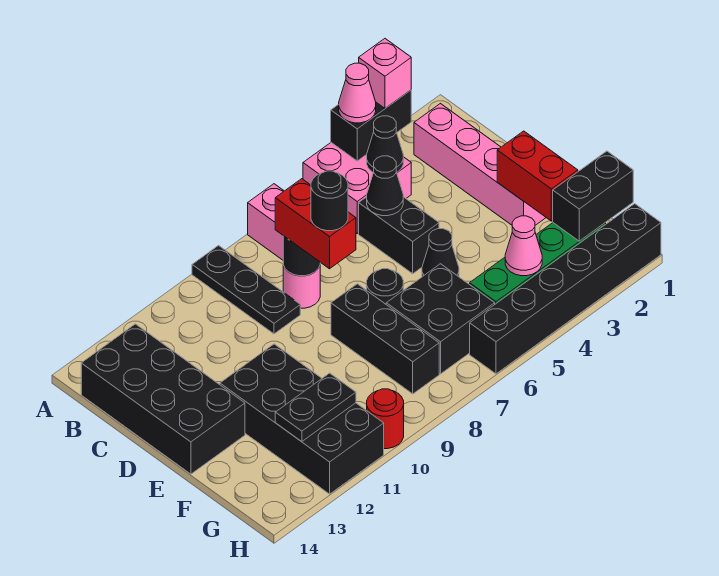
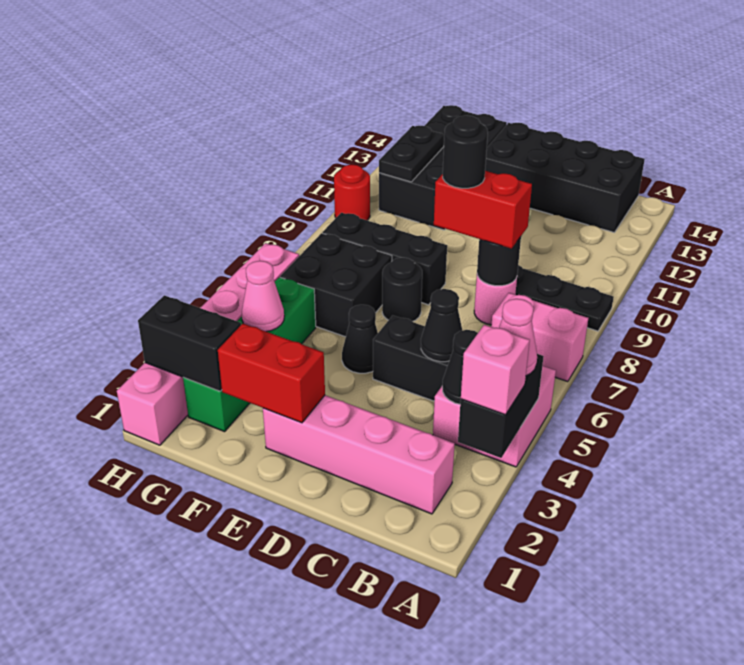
black 2x4 brick [220,344,384,494] -> black 2x4 brick turned to [379,105,507,230]
black 1x2 brick [553,151,633,241] -> black 1x2 brick turned to [138,295,241,391]
black 1x6 brick [470,204,661,374] -> pink 1x6 brick [117,243,299,445]

